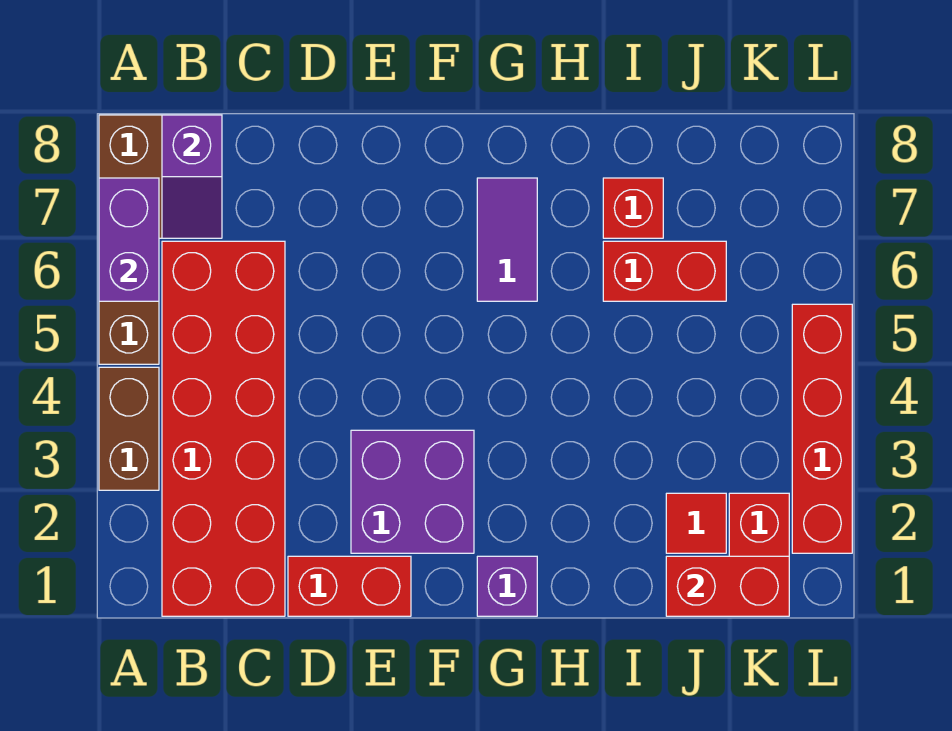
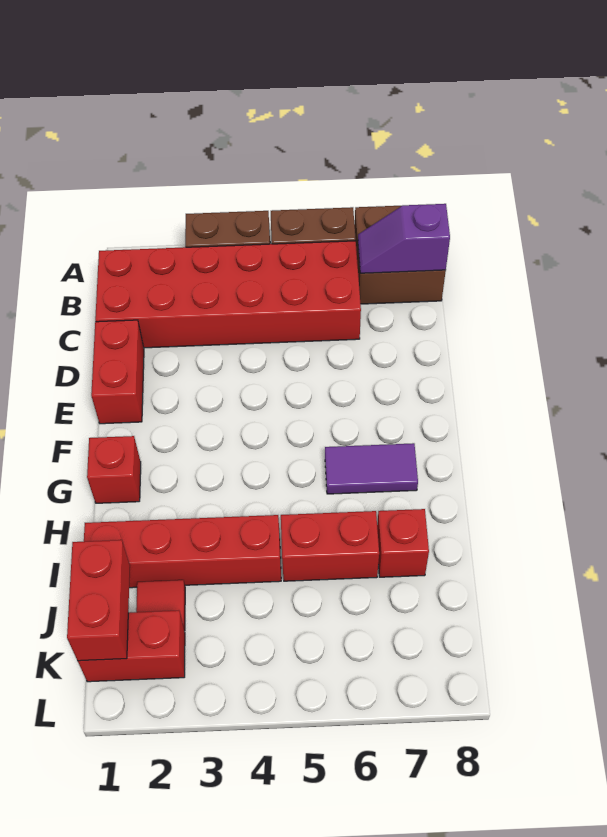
purple 1x2 brick [99,178,159,301] -> none
purple 2x2 brick [351,430,474,553] -> none
purple 1x1 brick [477,556,537,616] -> red 1x1 brick [87,436,141,503]
red 1x2 brick [603,241,726,301] -> red 1x2 brick turned to [281,511,379,581]
red 1x4 brick [792,304,852,553] -> red 1x4 brick moved to [84,515,281,588]

